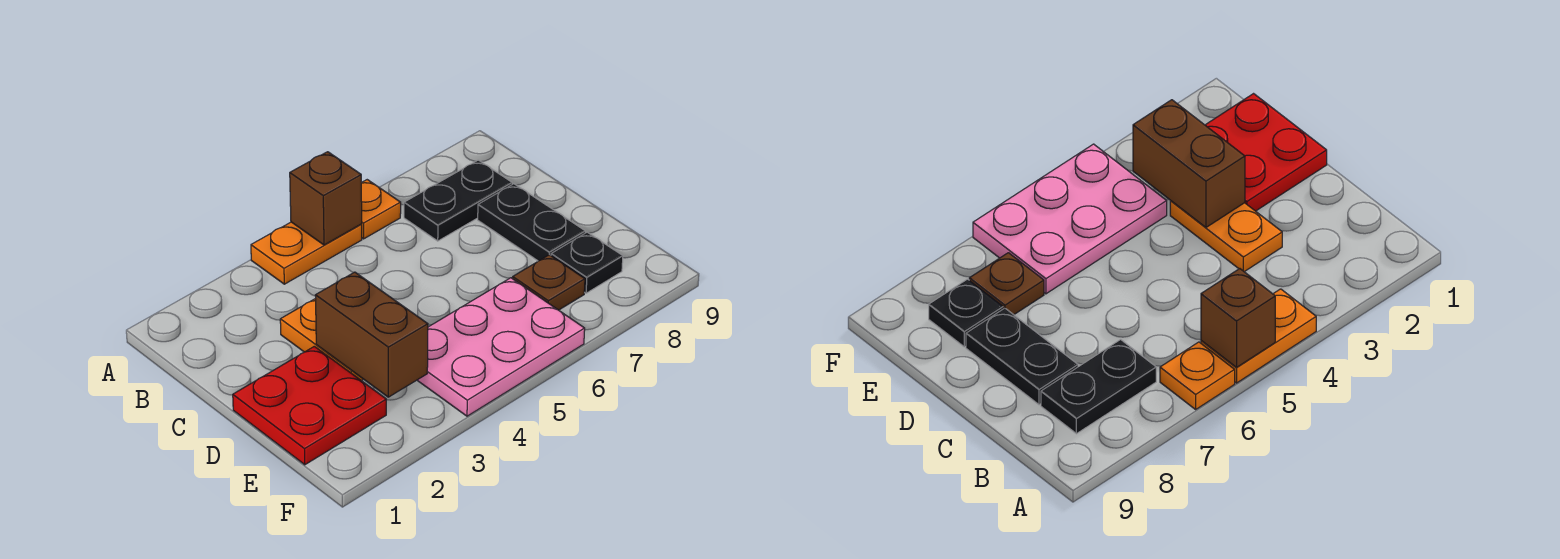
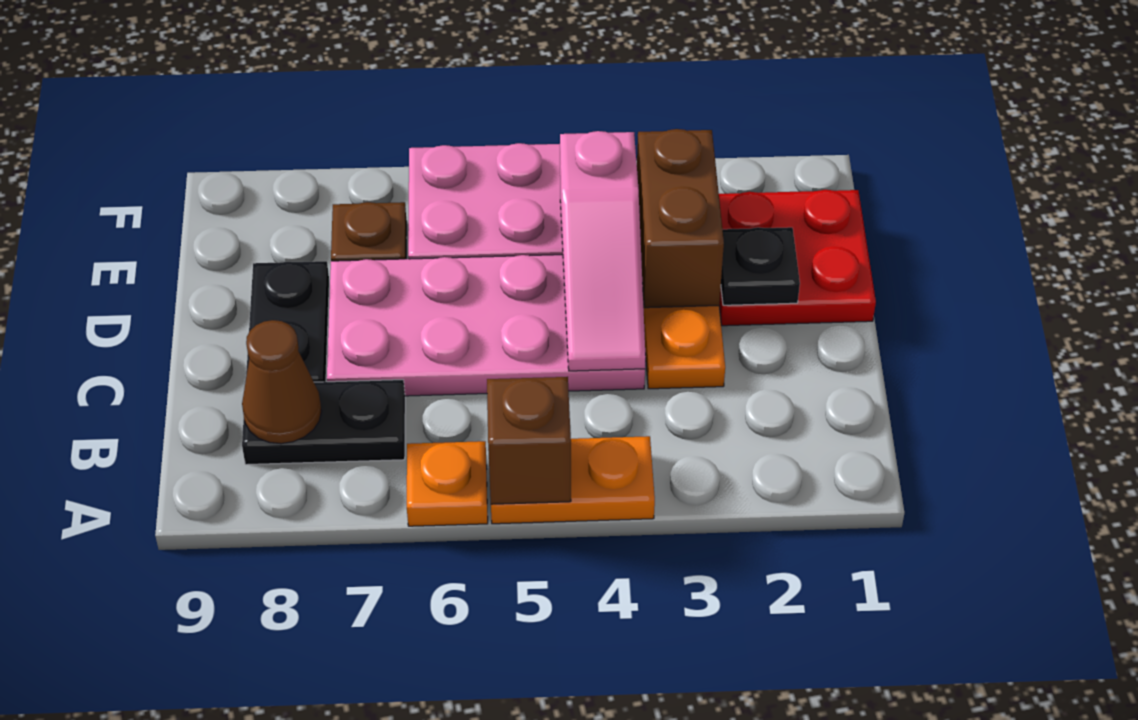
none -> brown 1x1 cone [242,320,322,444]
none -> pink 2x4 plate [327,255,645,396]
none -> pink 1x3 slope [560,131,646,371]
black 1x1 plate [551,232,623,293] -> black 1x1 plate moved to [721,227,800,305]

